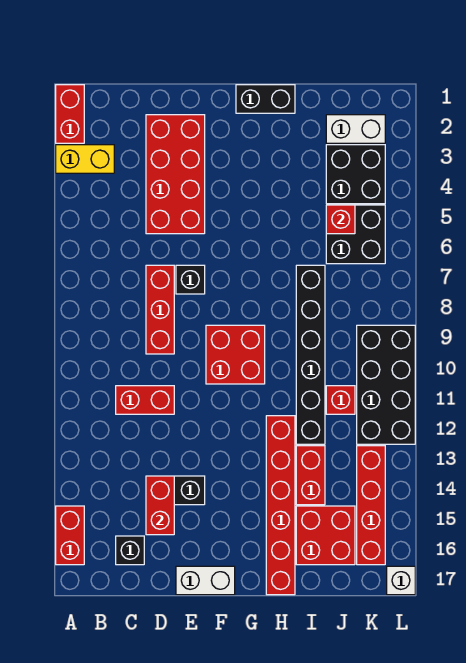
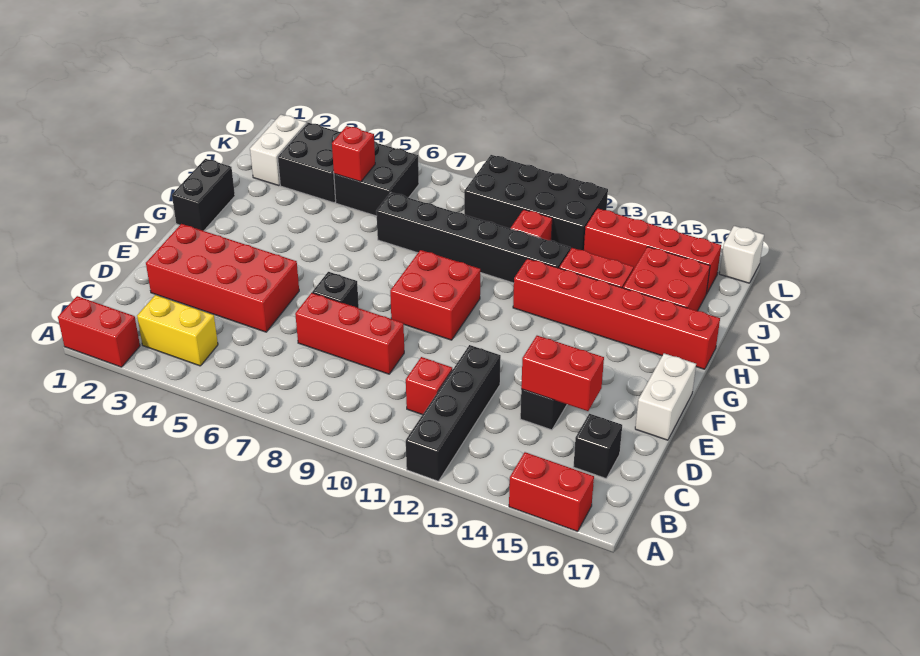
yellow 1x2 brick [56,145,114,173] -> yellow 1x2 brick turned to [137,295,218,366]
none -> black 1x4 brick [406,345,501,481]
red 1x2 brick [116,386,174,414] -> red 1x1 brick [406,357,452,415]

